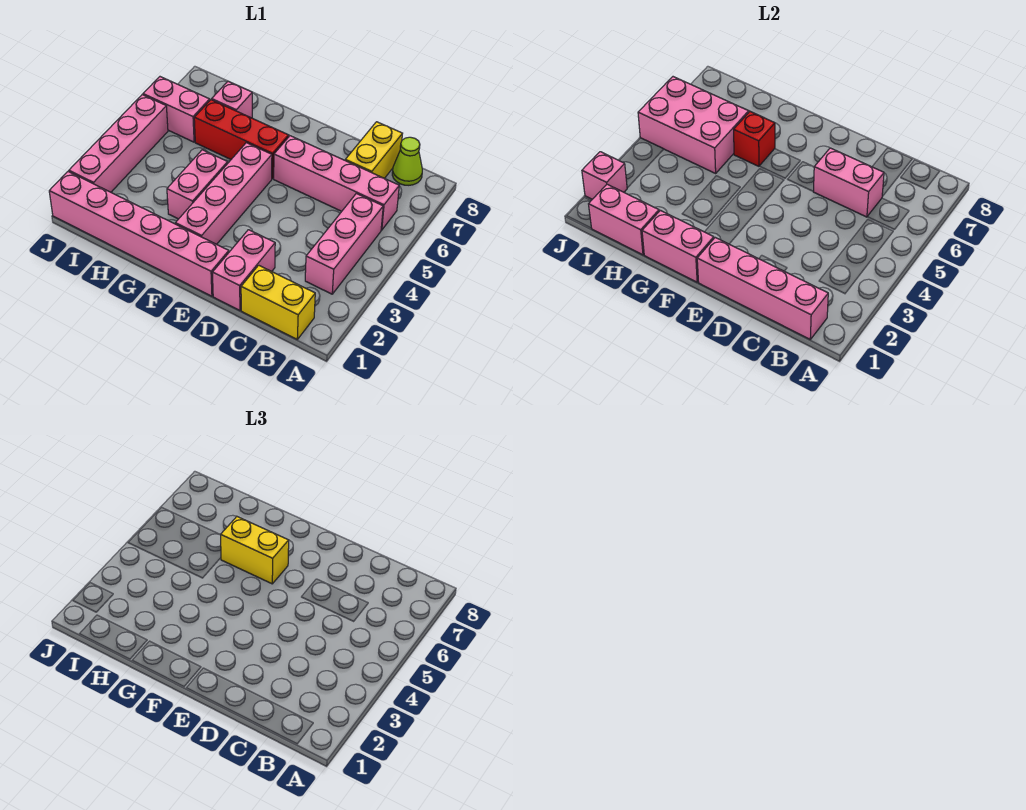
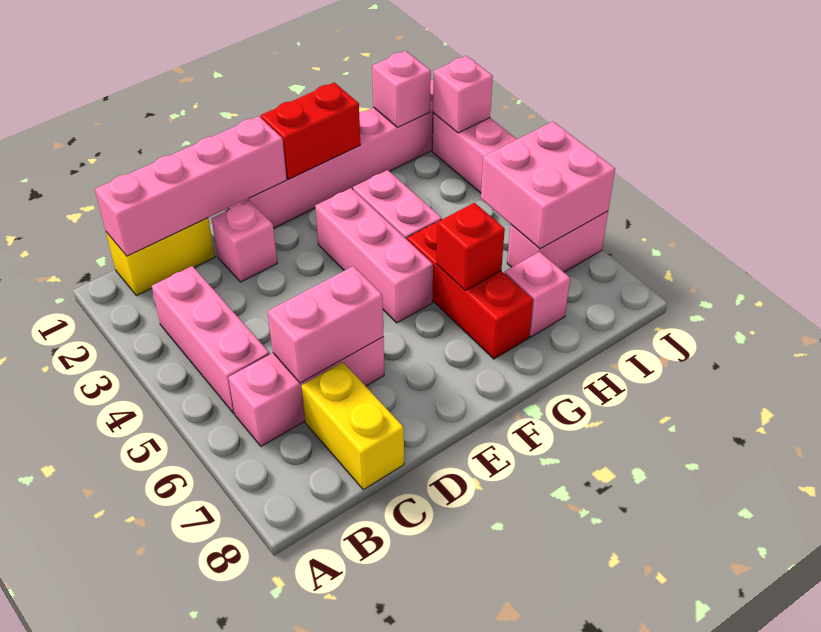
pink 1x4 brick [274,136,399,230] -> pink 1x3 brick [228,337,384,446]
lime 1x1 cone [392,137,422,185] -> none
pink 1x2 brick [212,230,275,310] -> pink 1x1 brick [212,200,277,282]
pink 1x2 brick [642,210,714,282] -> red 1x2 brick [261,82,360,179]
pink 1x4 brick [175,143,272,244] -> pink 1x3 brick [315,188,433,323]
red 1x3 brick [194,100,289,179] -> red 1x3 brick turned to [407,222,533,359]
yellow 1x2 brick [221,517,289,584] -> none
pink 1x2 brick [589,184,659,255] -> pink 1x1 brick [372,51,431,127]
pink 2x3 brick [638,77,749,173] -> pink 2x2 brick [481,122,615,249]

